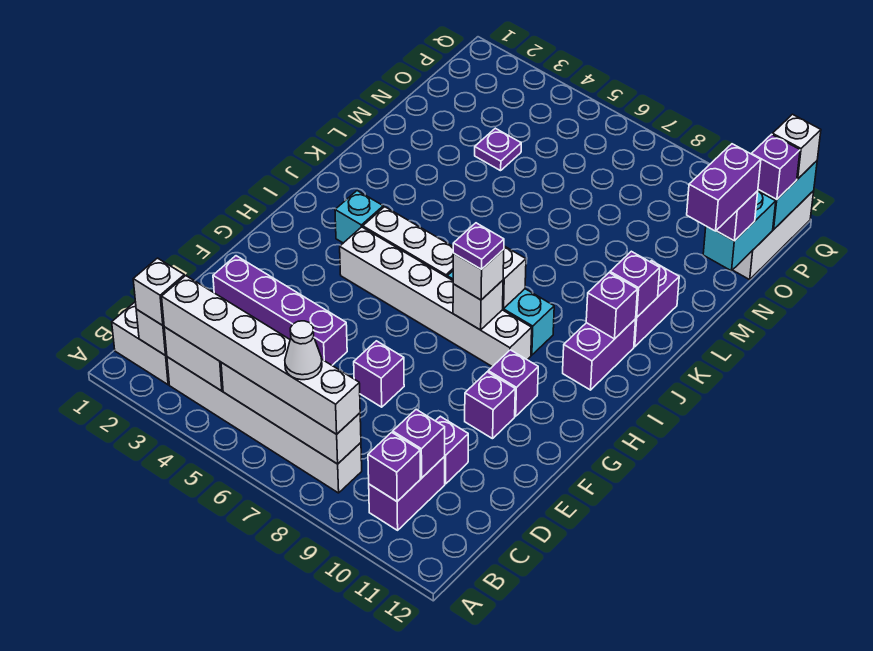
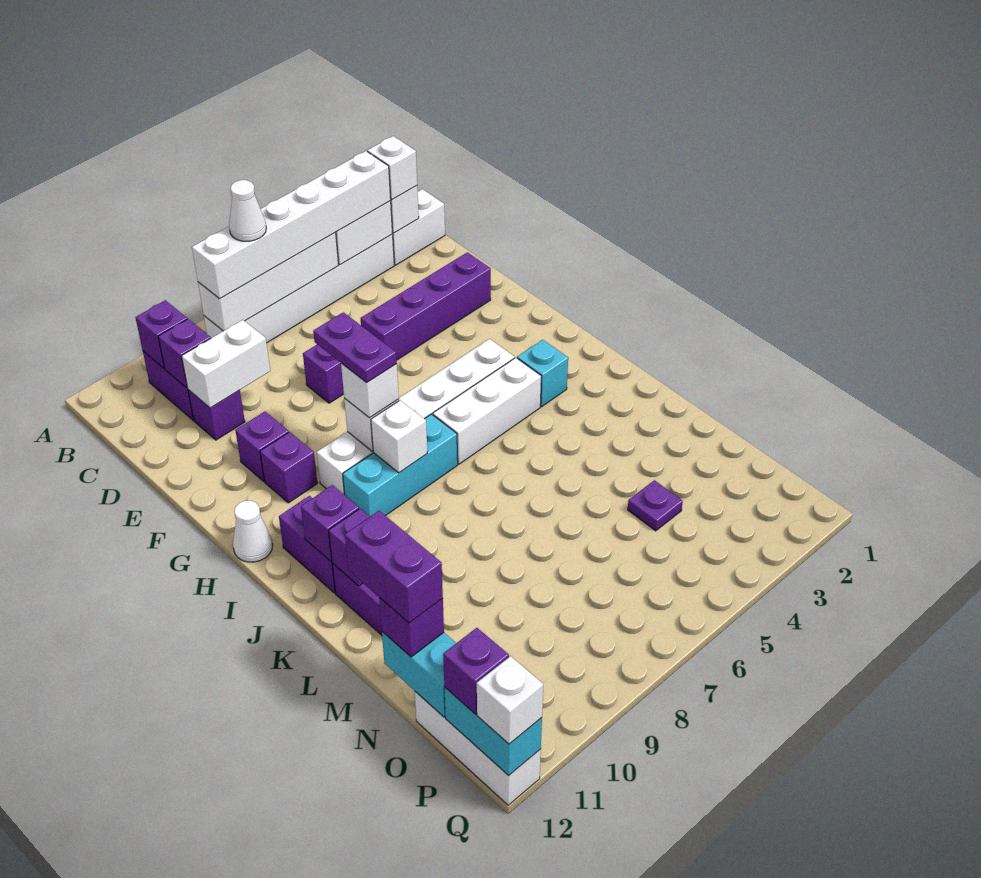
none -> white 1x2 brick [182,320,270,408]
purple 1x1 plate [453,223,504,269] -> purple 1x2 plate [313,312,397,383]
none -> white 1x1 cone [233,501,273,562]

